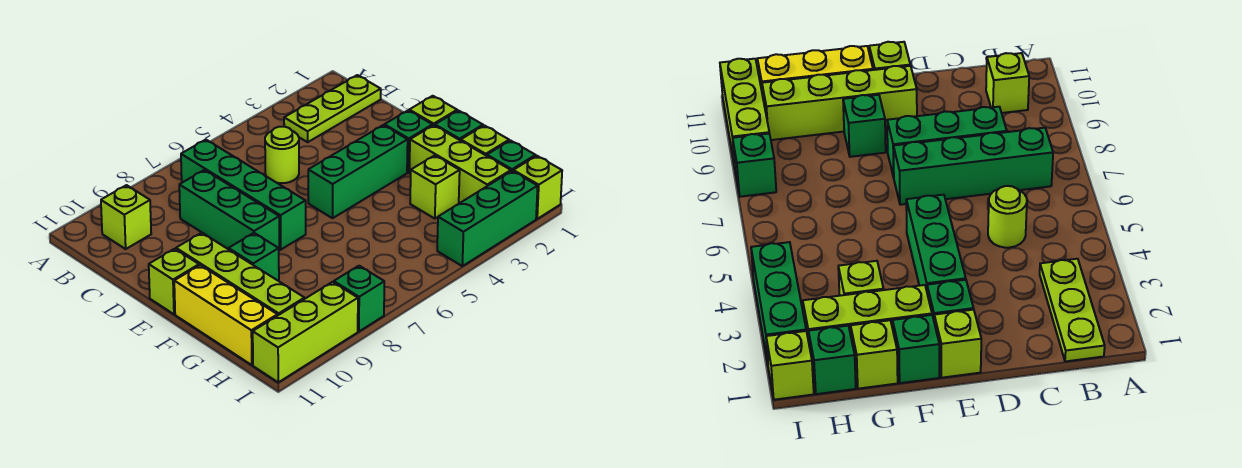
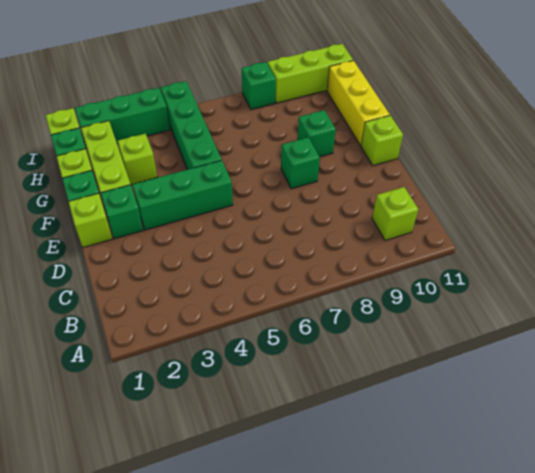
lime 1x3 plate [284,75,381,142] -> none
green 1x4 brick [181,140,306,249] -> green 1x4 brick moved to [161,81,222,170]
lime 1x1 round brick [265,127,299,183] -> none
green 1x3 brick [179,170,280,250] -> green 1x1 brick [281,137,320,189]
lime 1x4 brick [176,233,305,316] -> none

